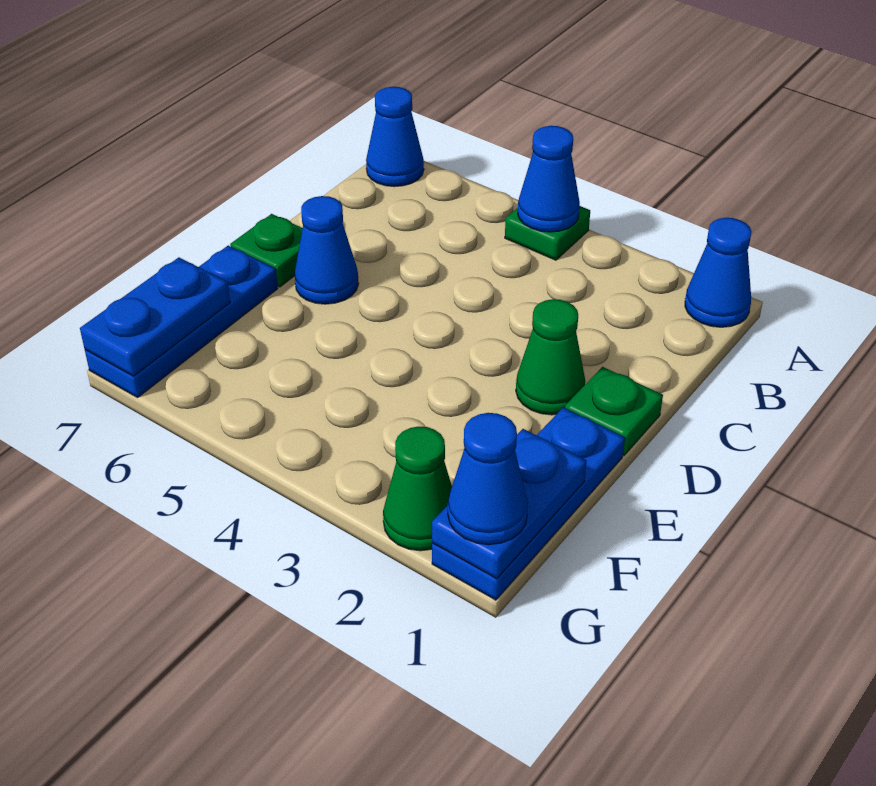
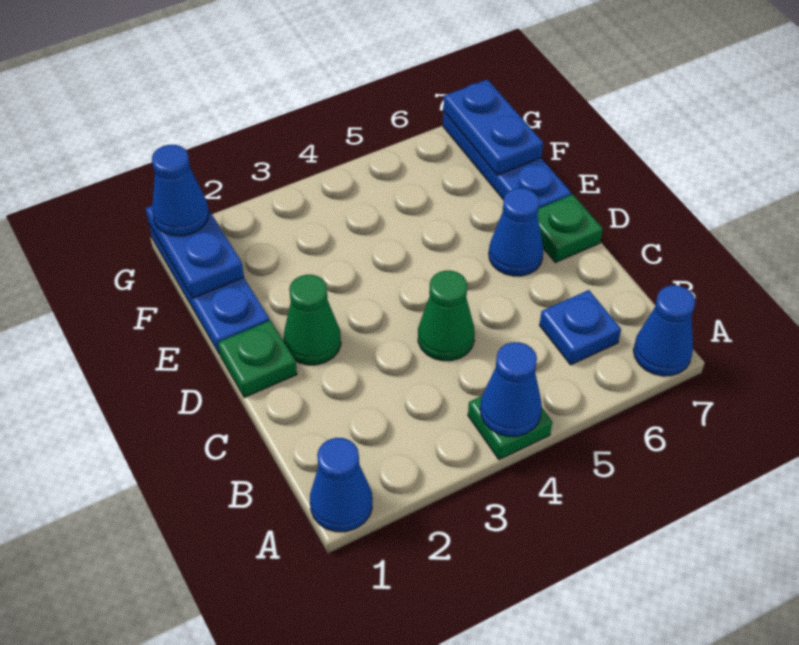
none -> blue 1x1 plate [540,290,621,365]
green 1x1 cone [383,426,452,551] -> green 1x1 cone moved to [418,271,475,361]

